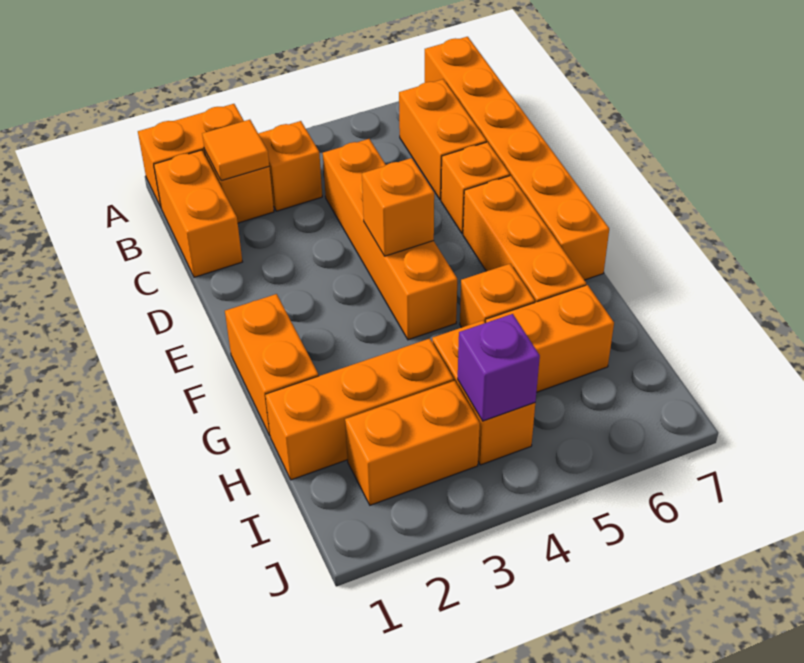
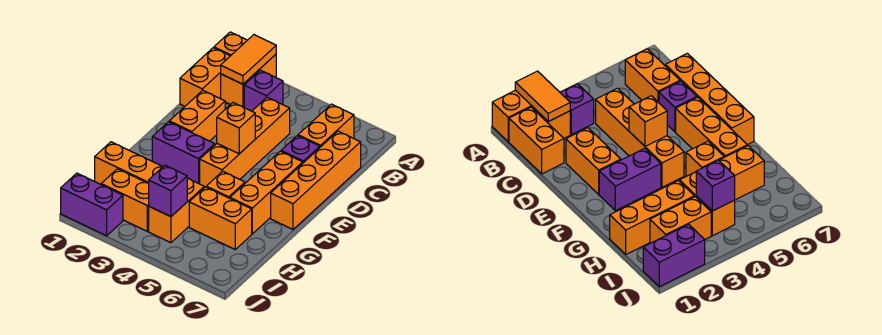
orange 1x6 brick [425,37,609,280] -> orange 1x4 brick [271,131,361,229]
orange 1x1 tile [202,120,269,181] -> orange 1x2 tile [221,35,276,84]
orange 1x1 brick [258,121,322,211] -> purple 1x1 brick [244,70,283,111]
orange 1x1 brick [441,142,510,234] -> purple 1x1 brick [281,136,320,163]
orange 1x2 brick [225,294,318,435] -> orange 1x2 brick moved to [169,90,225,141]
none -> purple 1x2 brick [152,122,215,184]
none -> purple 1x2 brick [61,173,123,236]

